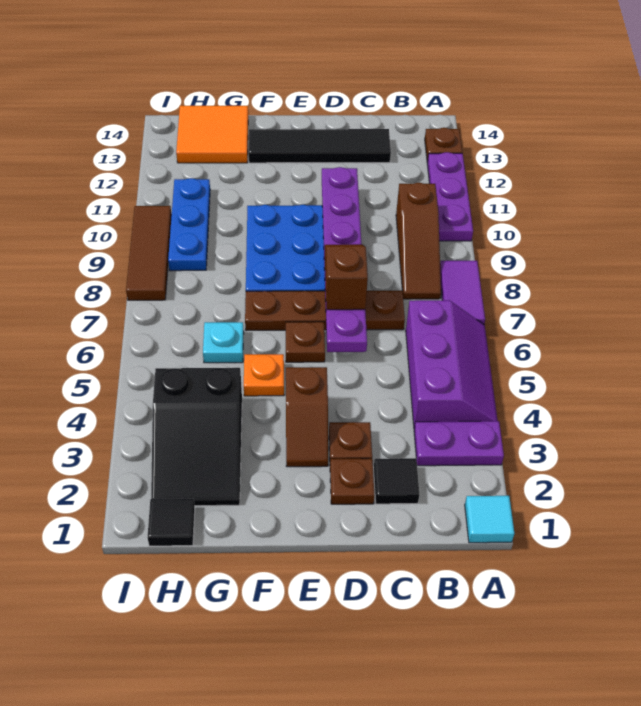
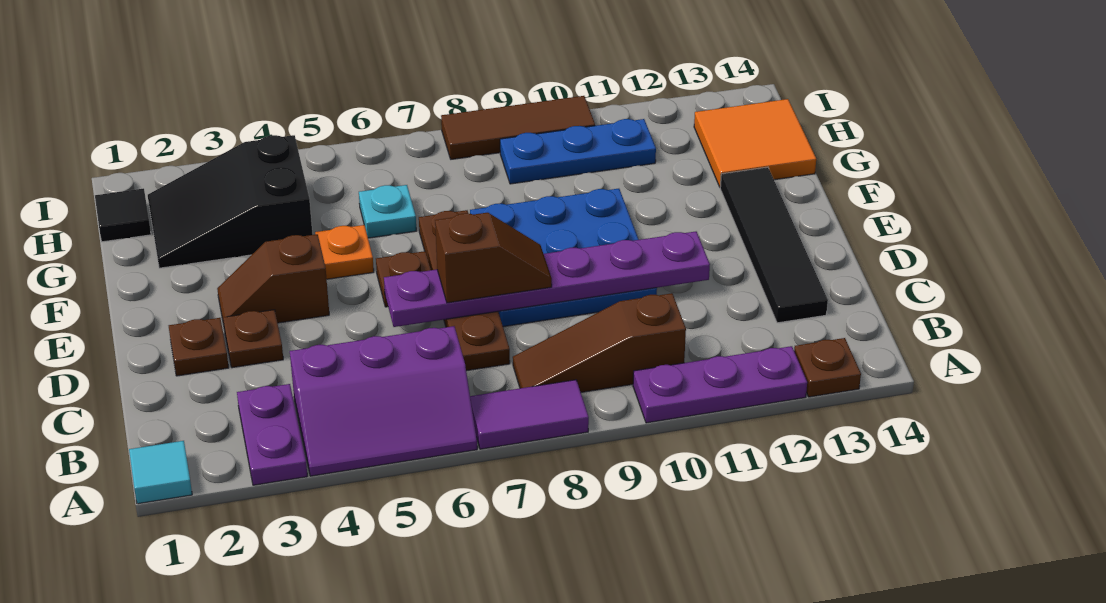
black 1x1 tile [374,458,419,504] -> none

